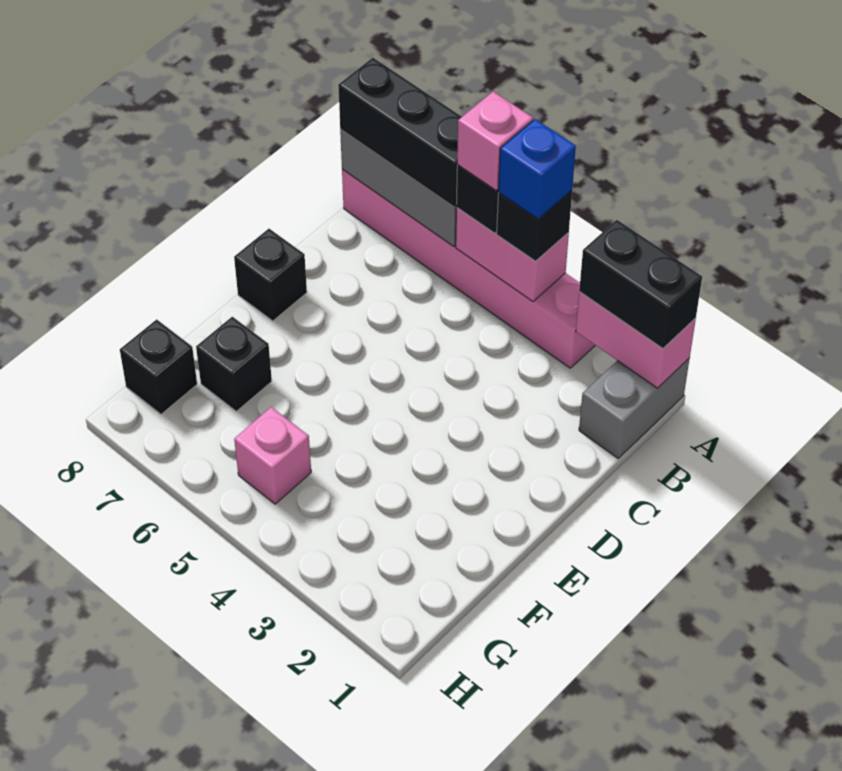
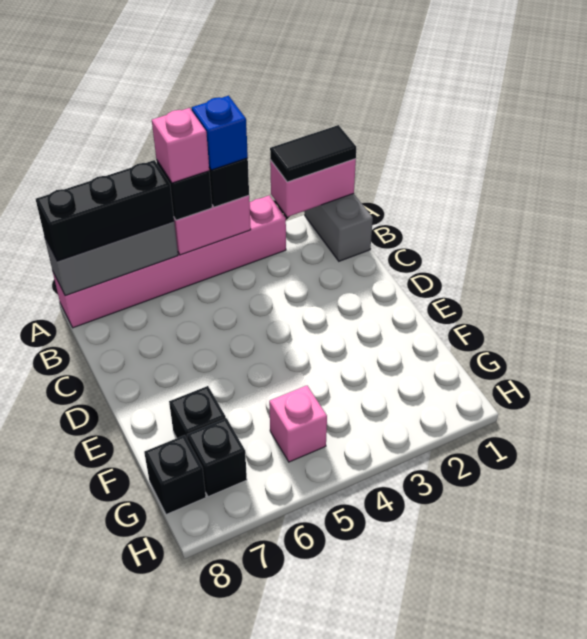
black 1x2 brick [579,220,702,349] -> black 1x2 tile [270,125,356,182]
black 1x1 brick [234,229,307,321] -> black 1x1 brick moved to [187,418,247,497]

